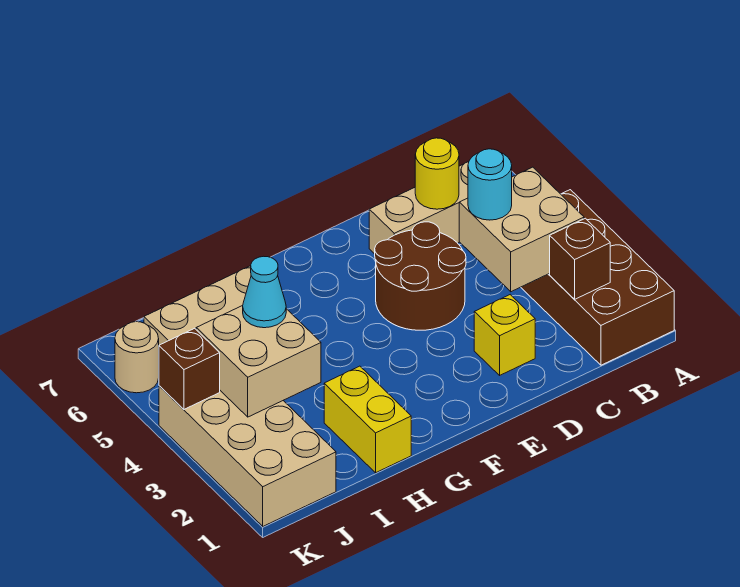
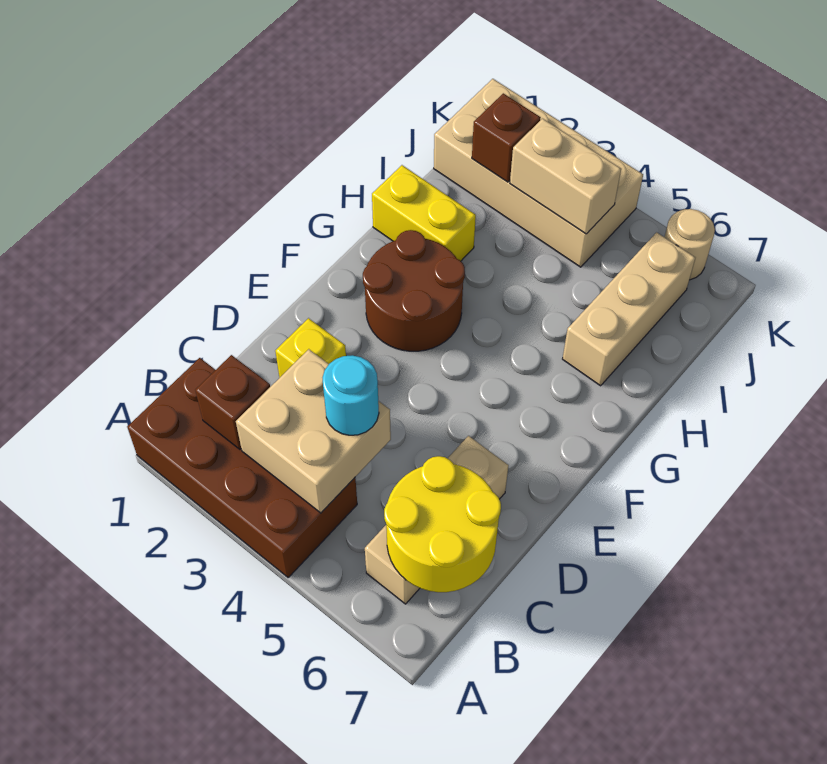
yellow 1x1 round brick [415,138,459,209] -> yellow 2x2 round brick [384,456,501,592]
brown 2x2 round brick [375,222,466,330] -> brown 2x2 round brick moved to [363,230,465,351]
tan 2x2 brick [196,306,321,417] -> tan 1x2 brick [510,119,621,234]
cyan 1x1 cone [243,256,286,328] -> none
brown 1x1 brick [159,328,220,409] -> brown 1x1 brick moved to [472,93,541,182]

